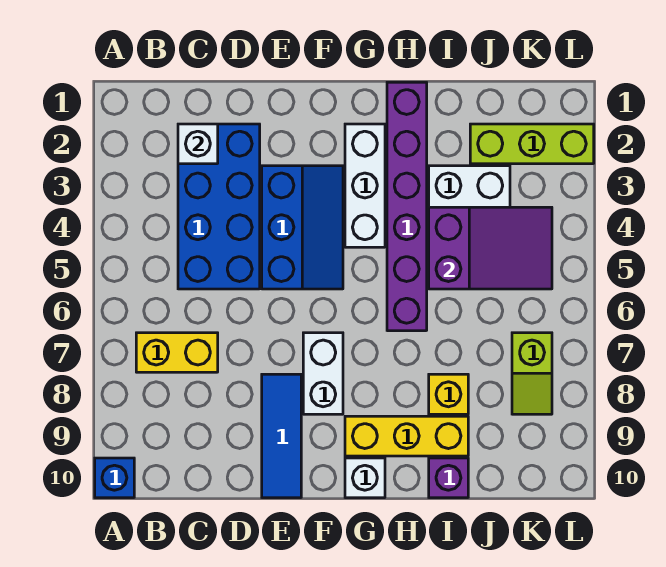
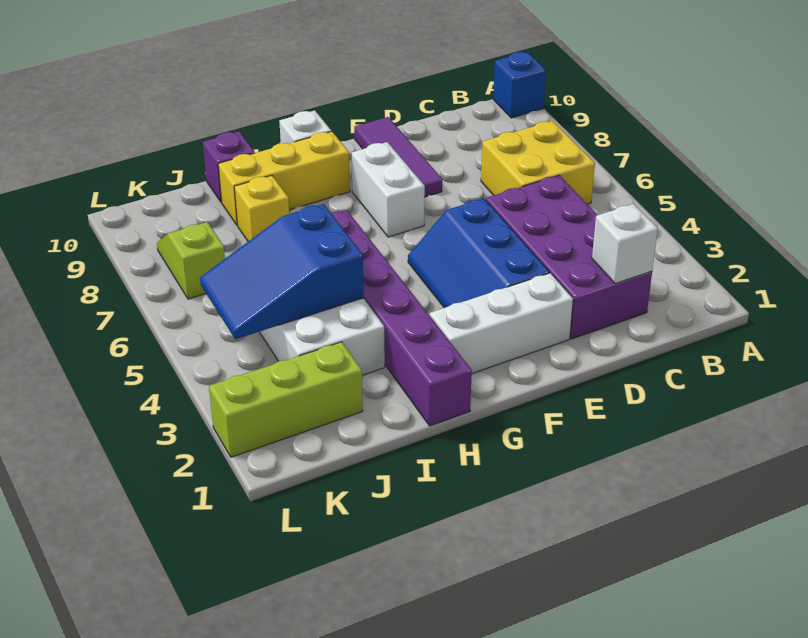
yellow 1x2 brick [136,333,218,372] -> yellow 2x2 brick [481,121,595,204]
blue 2x4 brick [178,124,260,289] -> purple 2x4 brick [486,175,652,339]
blue 1x3 tile [262,374,301,498] -> purple 1x3 tile [354,117,442,197]
white 1x3 brick [345,124,385,247] -> white 1x3 brick turned to [430,273,573,373]
purple 2x3 slope [429,207,552,289] -> blue 2x3 slope [200,204,364,339]

